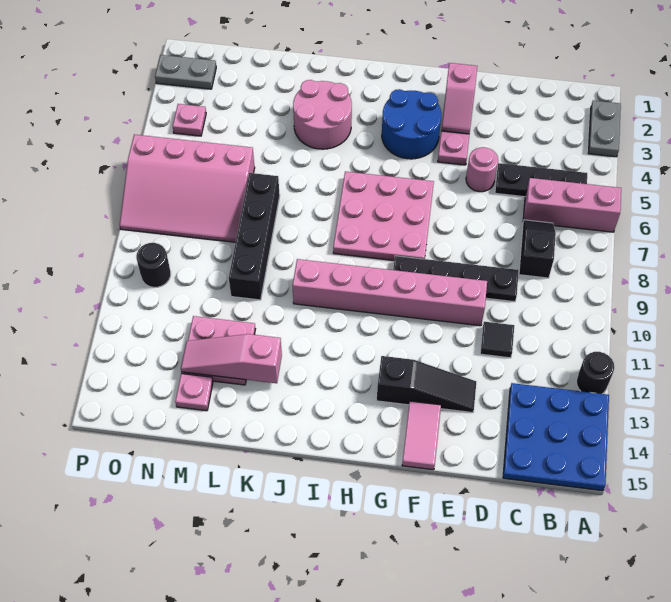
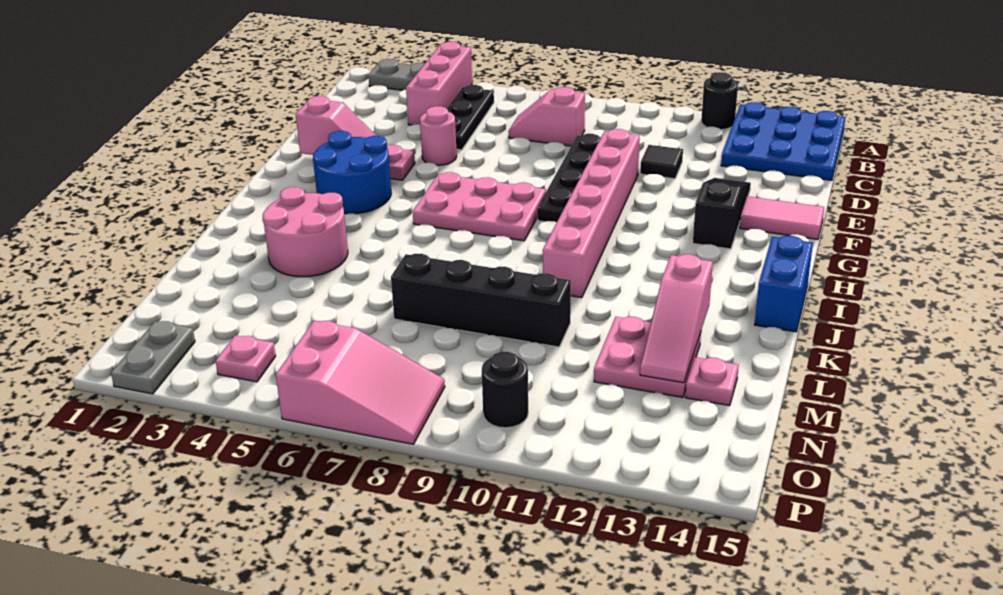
pink 1x3 brick [523,178,621,232] -> pink 1x3 brick moved to [406,42,472,125]
black 1x2 slope [519,220,556,278] -> pink 1x2 slope [508,87,585,146]
pink 3x3 plate [333,172,434,260] -> pink 2x3 plate [413,172,546,241]
none -> blue 1x2 brick [755,236,813,332]
pink 3x4 slope [120,135,255,242] -> pink 2x3 slope [276,321,445,444]

